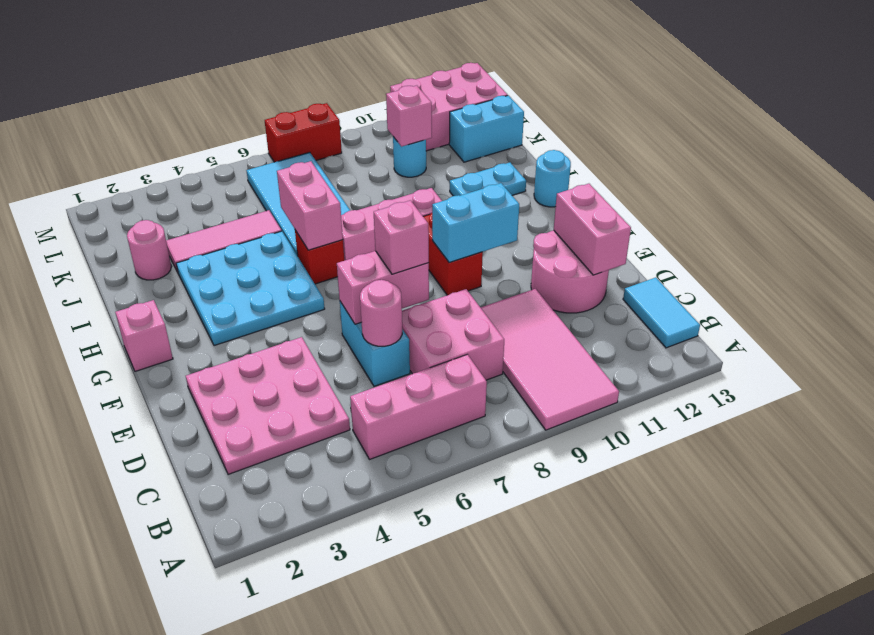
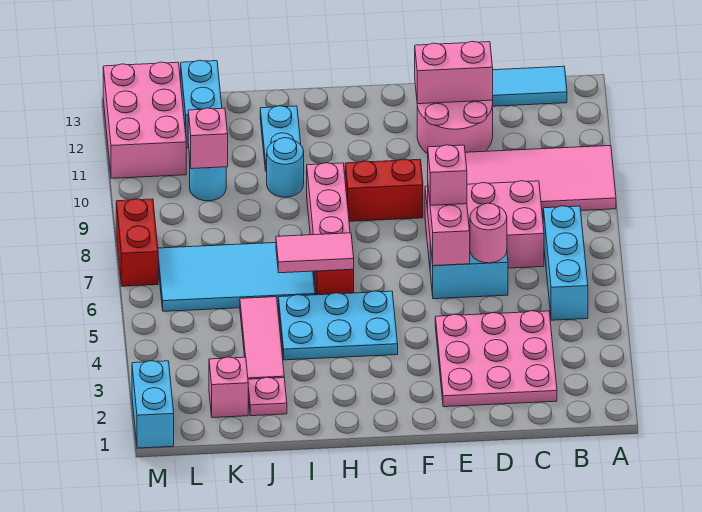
pink 1x3 brick [350,354,487,459] -> cyan 1x3 brick [543,206,588,320]
pink 2x2 brick [402,289,504,380] -> pink 2x3 brick [425,181,544,268]
cyan 1x2 brick [432,183,519,262] -> cyan 1x2 brick moved to [132,361,174,448]
pink 1x1 brick [115,300,173,371] -> pink 1x1 brick moved to [209,357,248,418]
cyan 3x3 plate [176,231,325,346] -> cyan 2x3 plate [279,291,398,360]
pink 1x2 brick [277,161,343,250] -> pink 1x2 tile [276,233,354,273]
cyan 1x1 round brick [534,150,571,207] -> cyan 1x1 round brick moved to [267,138,304,197]
pink 1x1 round brick [127,220,171,280] -> pink 1x1 plate [248,377,287,416]

